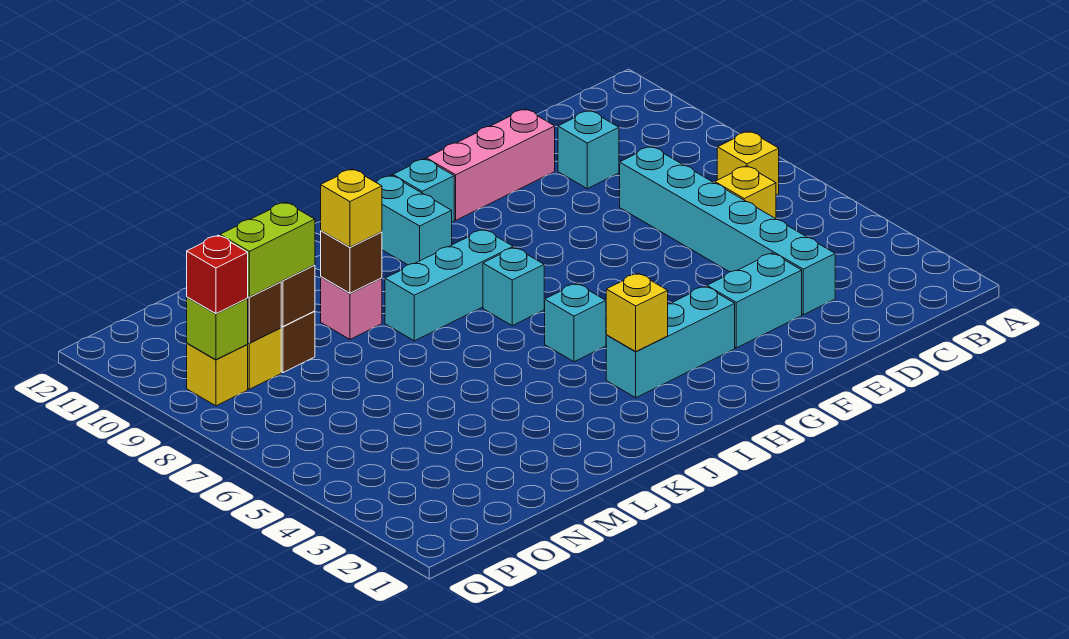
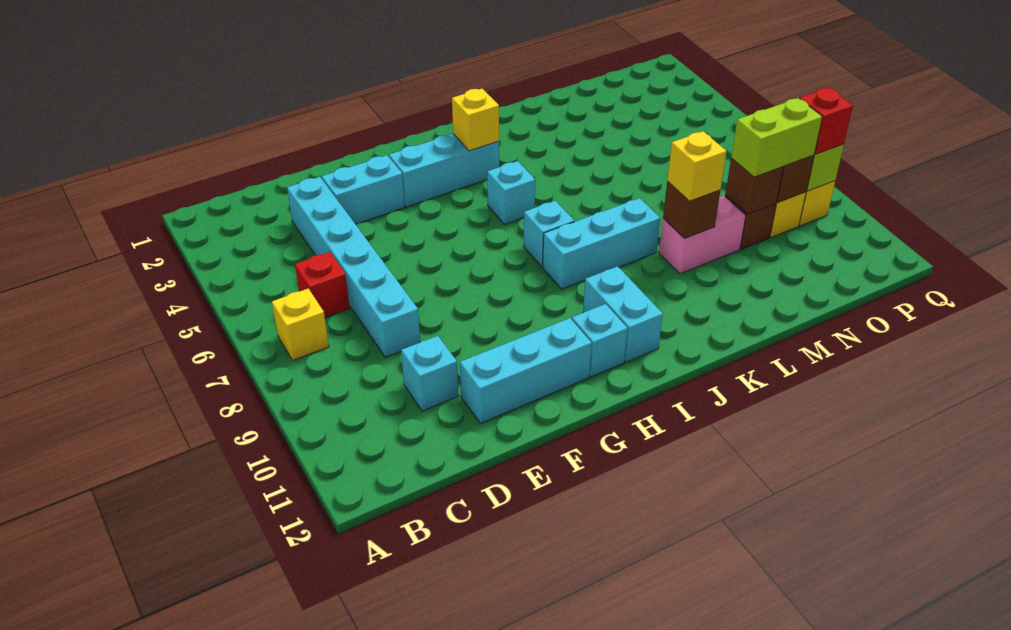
yellow 1x1 brick [715,166,776,219] -> red 1x1 brick [295,252,350,318]
pink 1x3 brick [426,109,555,220] -> cyan 1x3 brick [460,318,592,423]
pink 1x1 brick [321,277,382,339] -> pink 1x2 brick [659,196,746,274]

